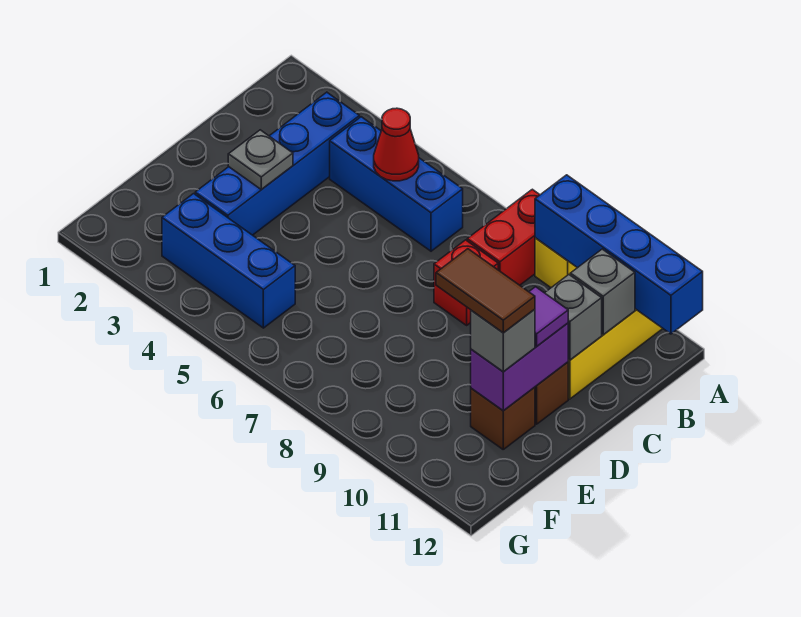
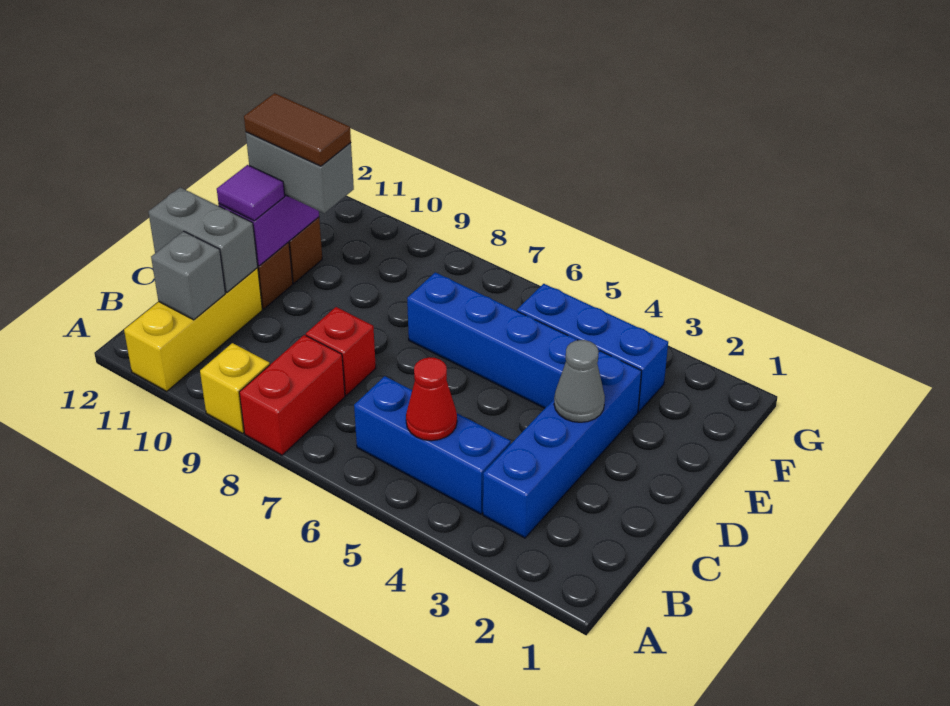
blue 1x4 brick [535,175,703,334] -> blue 1x4 brick moved to [407,272,577,408]
grey 1x1 brick [545,275,602,360] -> grey 1x2 brick [149,187,258,292]
grey 1x1 plate [228,130,293,190] -> grey 1x1 cone [554,340,605,422]
grey 1x1 brick [471,309,535,372] -> grey 1x2 brick [246,132,354,213]

